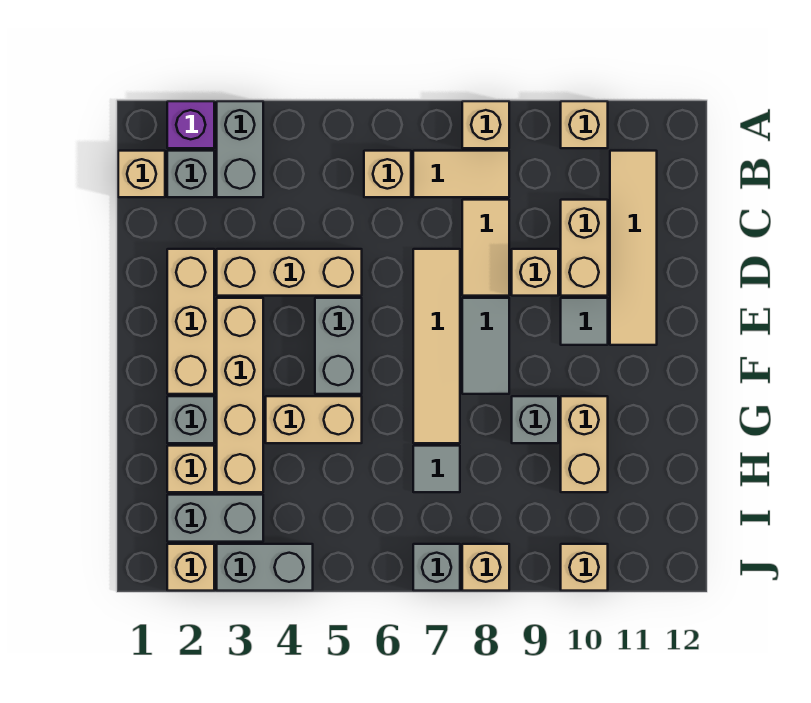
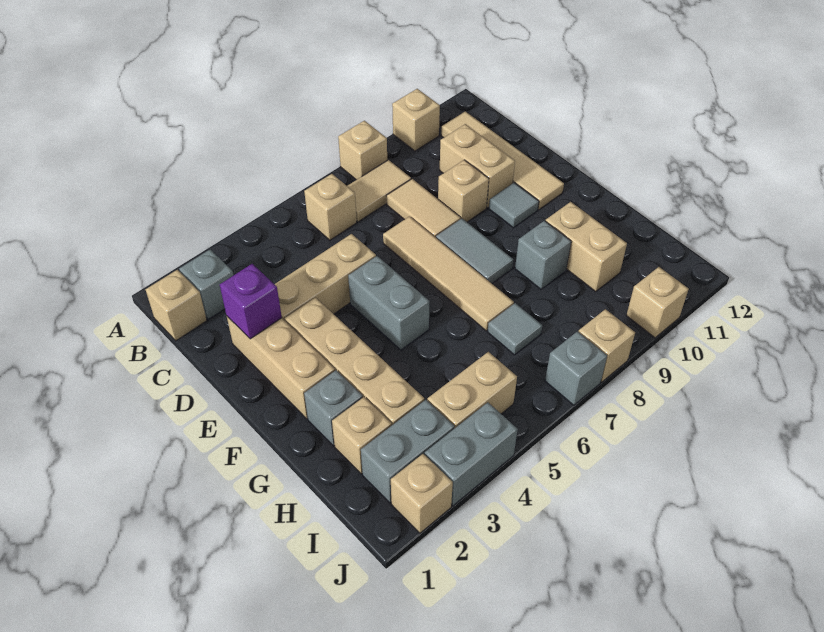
purple 1x1 brick [167,101,214,148] -> purple 1x1 brick moved to [220,264,282,339]
grey 1x2 brick [217,101,263,197] -> none
tan 1x2 brick [266,396,362,443] -> tan 1x2 brick moved to [427,352,517,429]

